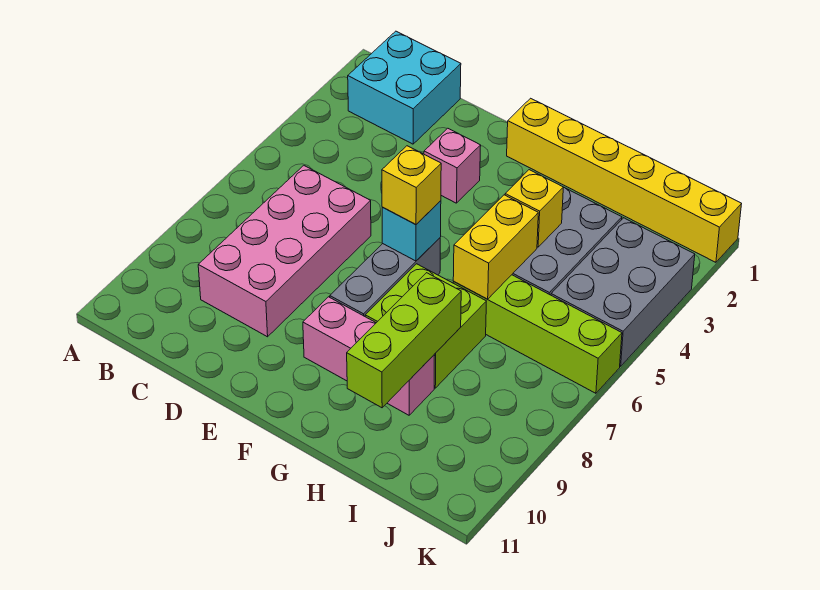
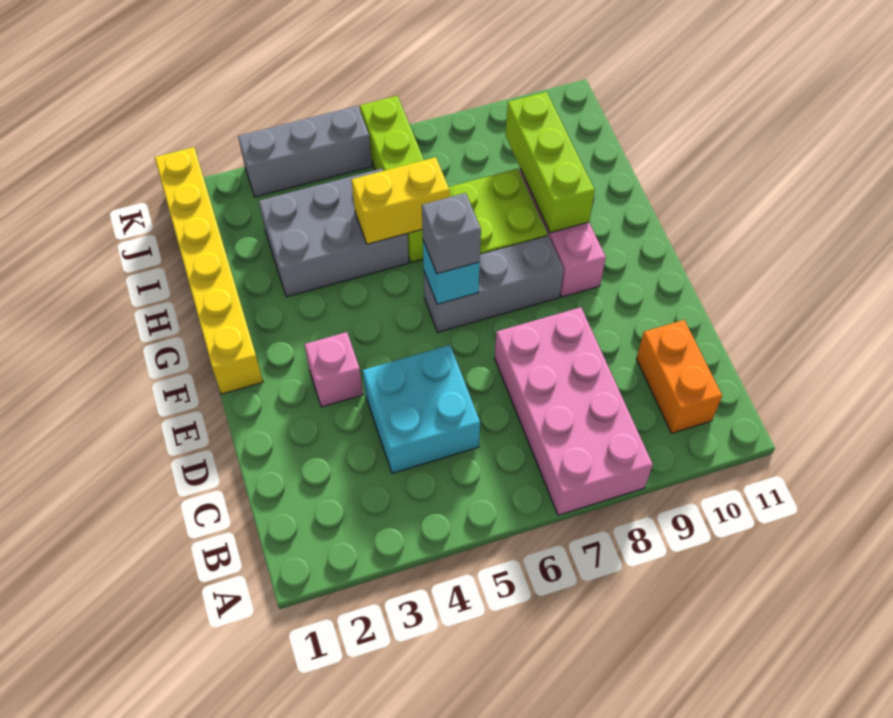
cyan 2x2 brick [348,31,461,144] -> cyan 2x2 brick moved to [363,345,480,473]
none -> orange 1x2 brick [636,320,722,433]
pink 2x4 brick [198,166,371,337] -> pink 2x4 brick turned to [495,307,653,515]
yellow 1x1 brick [382,146,441,225] -> grey 1x1 brick [422,193,481,274]
yellow 1x1 brick [505,170,563,247] -> none
lime 1x3 brick [347,273,461,408] -> lime 1x3 brick turned to [506,92,595,233]
grey 2x3 brick [551,218,695,366] -> grey 1x3 brick [238,106,372,197]

